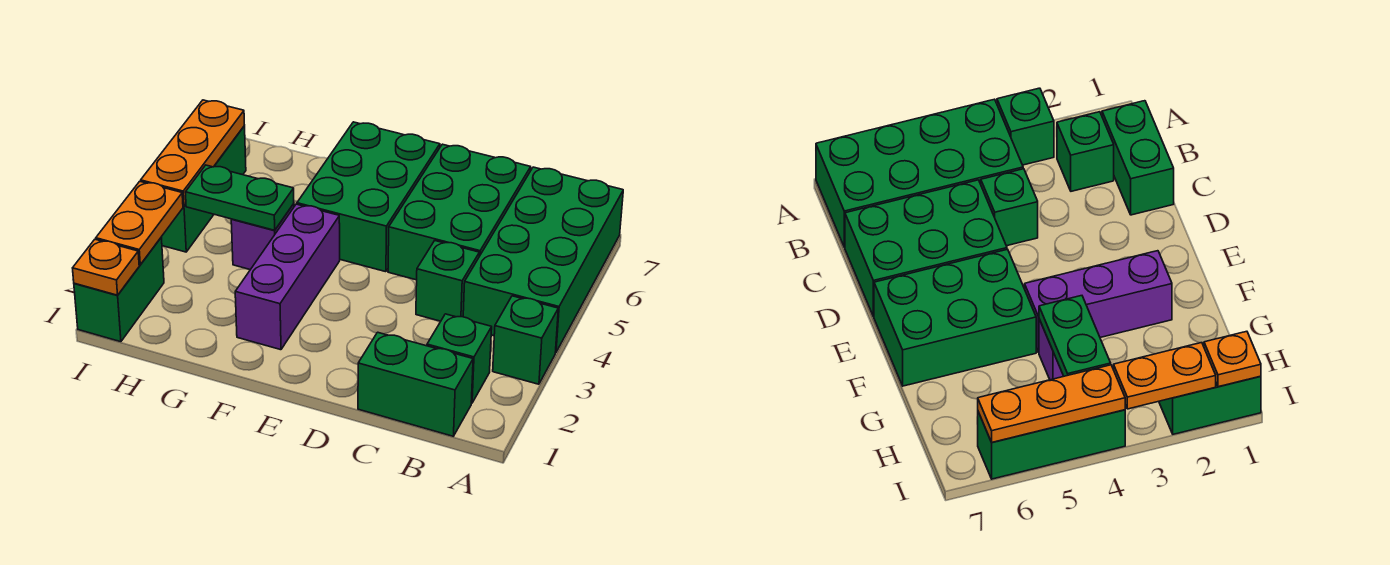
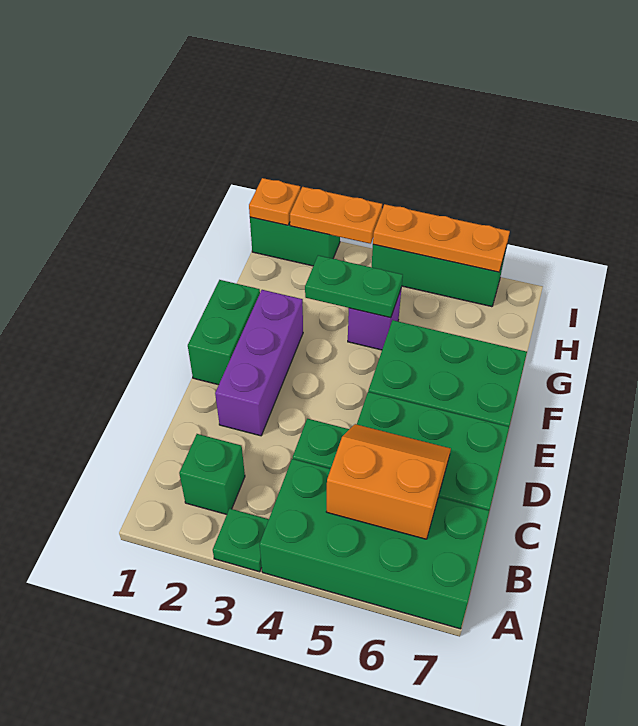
green 1x1 brick [493,296,558,384] -> green 1x1 plate [213,509,269,572]
green 1x2 brick [358,332,473,436] -> green 1x2 brick moved to [188,280,260,385]
none -> orange 2x2 slope [326,424,451,539]
purple 1x3 brick [235,204,340,350] -> purple 1x3 brick turned to [215,290,303,436]
green 1x2 plate [185,165,294,230] -> green 1x2 plate turned to [305,255,403,318]

